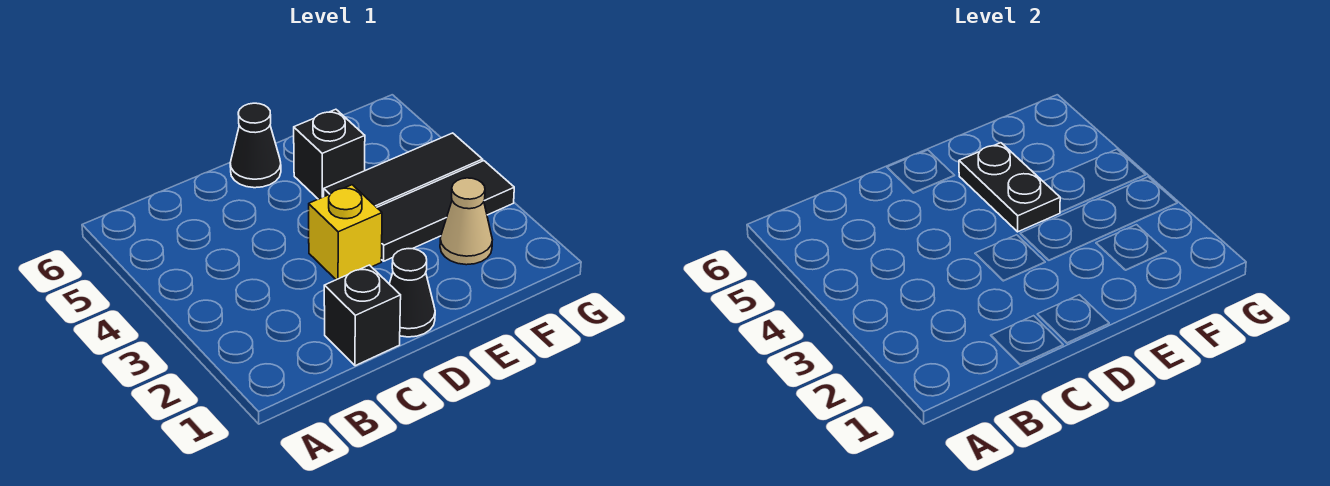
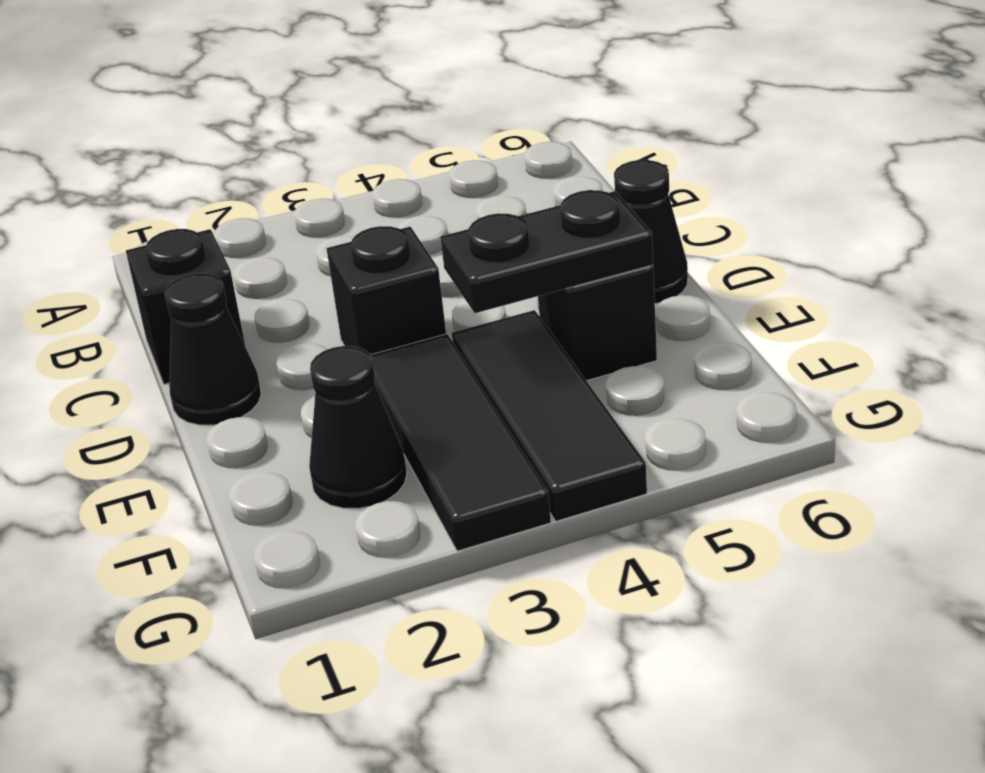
yellow 1x1 brick [309,185,382,280] -> black 1x1 brick [326,226,446,355]
tan 1x1 cone [440,178,492,265] -> black 1x1 cone [309,346,407,509]

